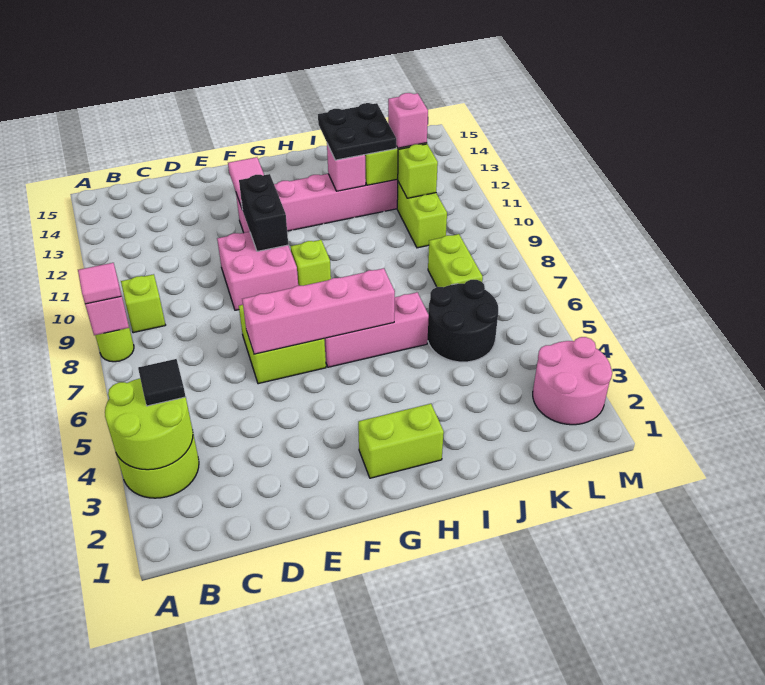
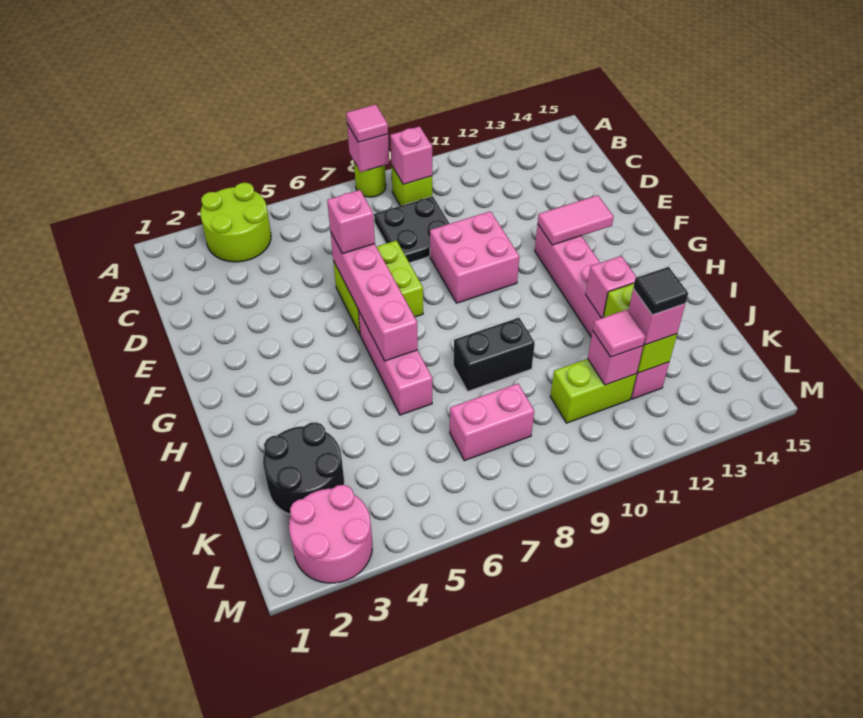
lime 2x2 round brick [105,379,193,470] -> none
black 1x1 tile [138,359,186,406] -> black 1x1 tile moved to [633,267,688,315]
none -> pink 1x1 brick [390,126,432,184]
none -> pink 1x1 brick [327,190,375,254]
black 1x2 brick [239,174,288,251] -> black 1x2 brick moved to [454,318,535,391]
lime 1x2 brick [358,404,444,478] -> none
lime 1x1 brick [290,240,331,286] -> none
black 2x2 plate [318,103,396,160] -> black 2x2 plate moved to [374,196,450,263]
black 2x2 round brick [428,280,498,362] -> black 2x2 round brick moved to [263,422,344,515]
lime 1x2 brick [428,234,483,287] -> pink 1x2 brick [450,384,534,461]
lime 1x1 brick [397,144,438,198] -> pink 1x1 brick [588,331,643,385]
none -> pink 1x1 tile [593,310,646,357]

